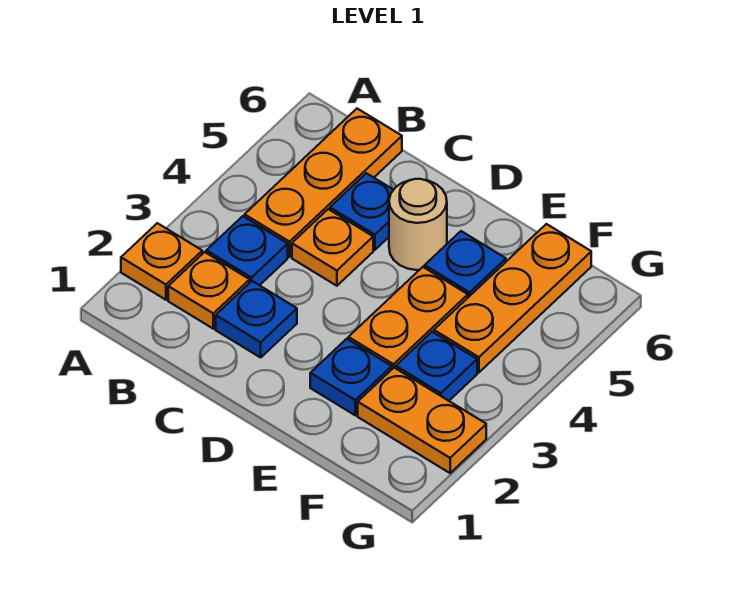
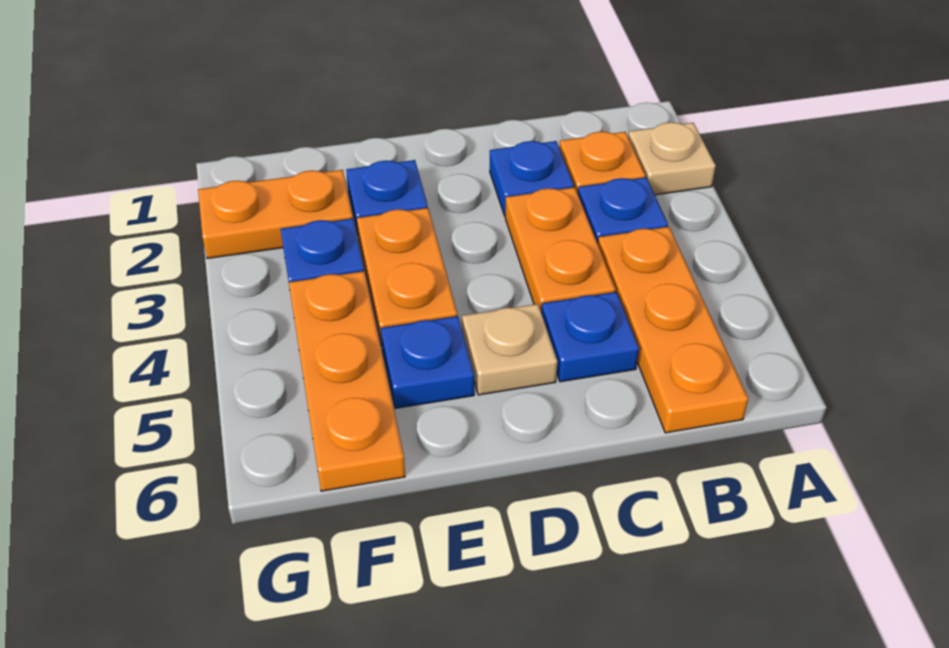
orange 1x1 plate [121,223,202,300] -> tan 1x1 plate [628,122,716,195]
orange 1x1 plate [292,209,373,286] -> orange 1x2 plate [505,187,616,311]
tan 1x1 round brick [389,179,447,270] -> tan 1x1 plate [462,304,557,395]

